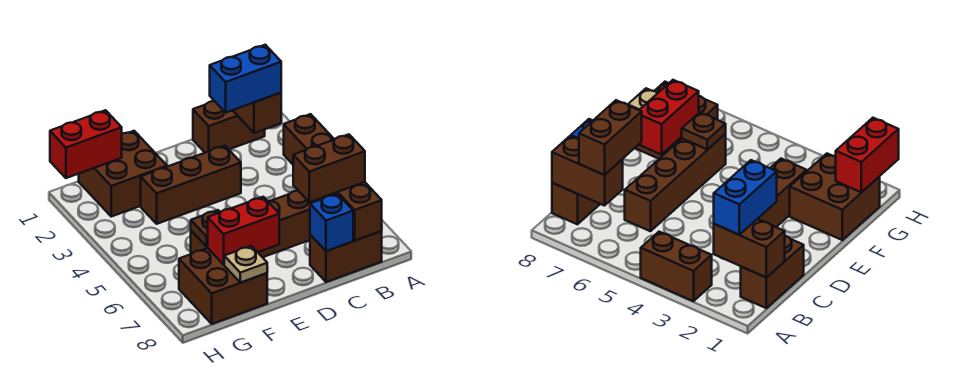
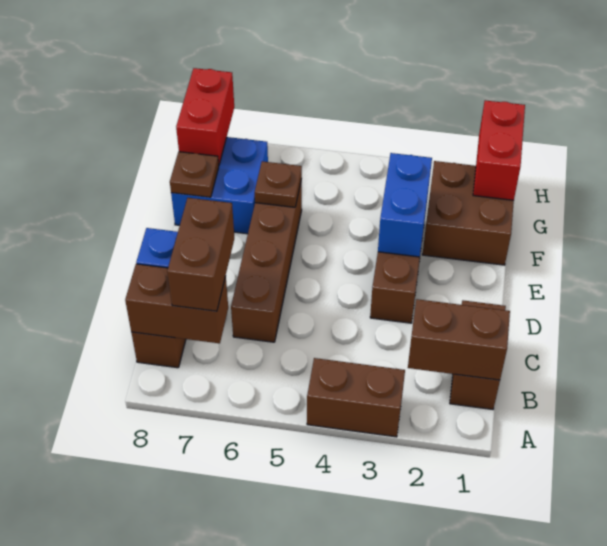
blue 1x2 brick [210,45,281,112] -> blue 1x2 brick moved to [378,153,432,257]
red 1x2 brick [208,197,279,264] -> red 1x2 brick moved to [176,68,234,164]
brown 2x2 brick [179,248,267,324] -> blue 2x2 brick [171,137,268,234]
tan 1x1 plate [224,246,267,283] -> brown 1x1 plate [170,152,219,197]

